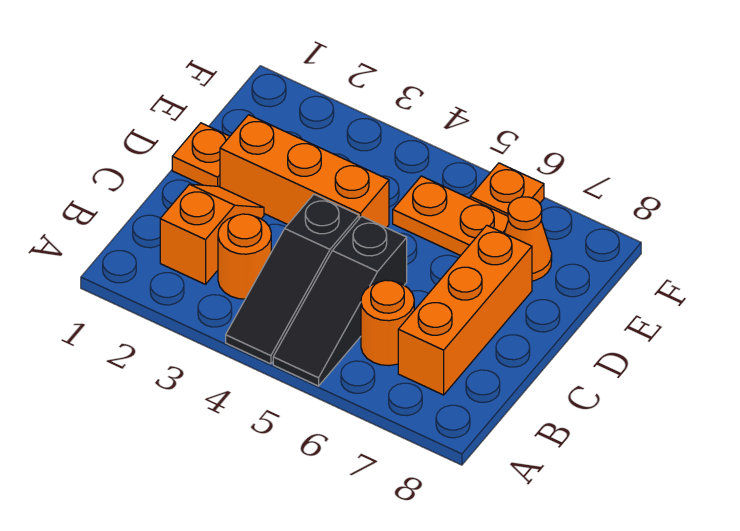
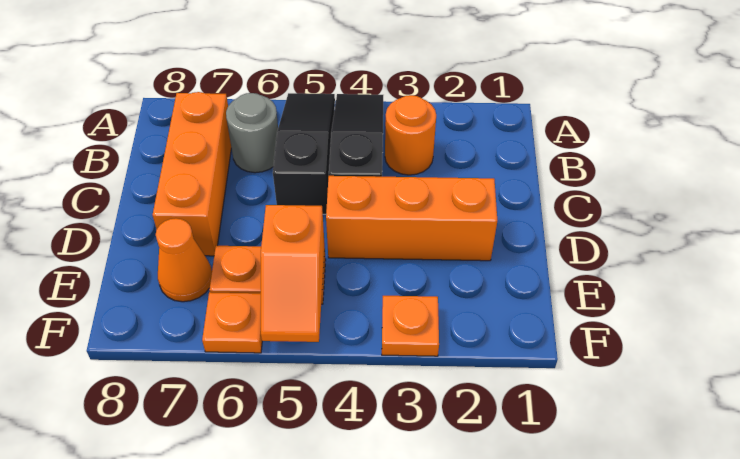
orange 1x2 slope [160,184,264,284] -> orange 1x2 slope moved to [261,205,325,342]
orange 1x1 round brick [361,280,414,366] -> grey 1x1 round brick [226,93,278,173]
orange 1x1 plate [172,123,230,187] -> orange 1x1 plate moved to [382,296,439,356]

